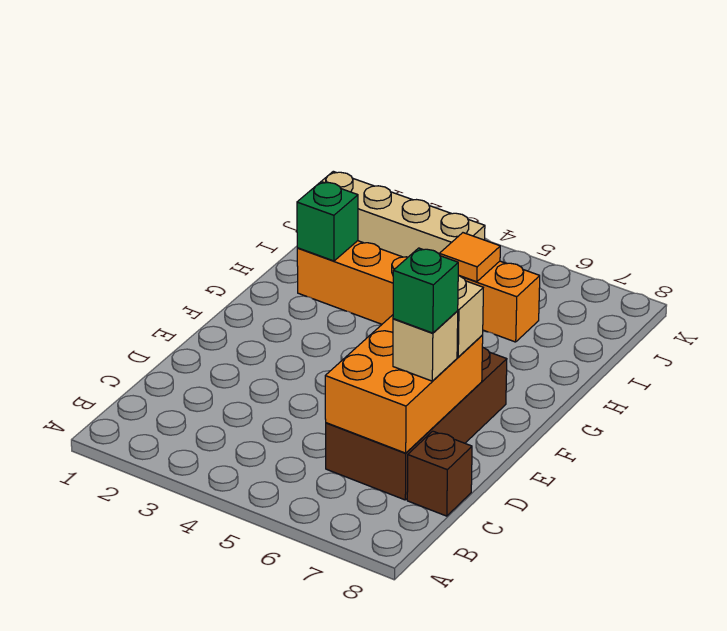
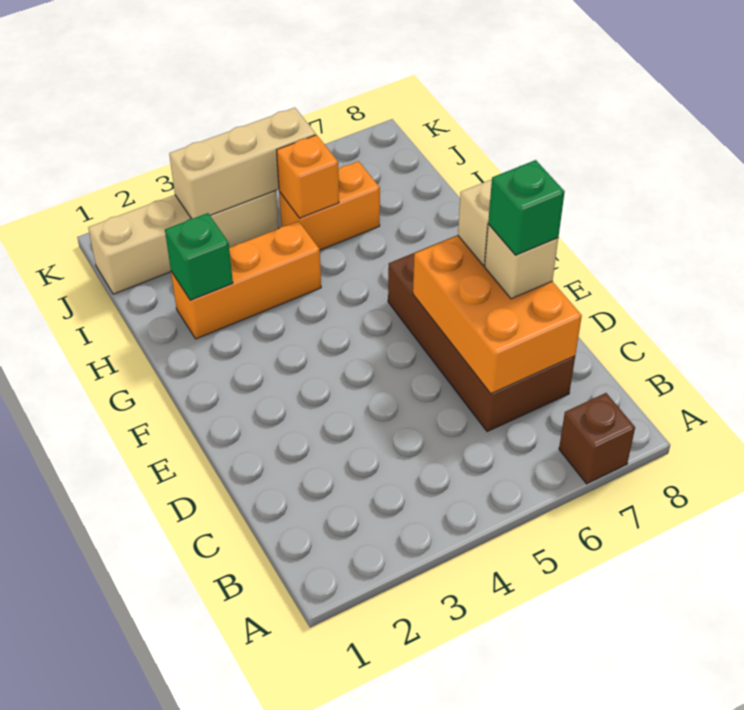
brown 1x1 brick [407,431,472,516] -> brown 1x1 brick moved to [559,393,635,484]
orange 1x1 tile [439,233,500,282] -> orange 1x1 brick [277,135,339,218]
none -> tan 1x3 brick [169,108,316,219]

